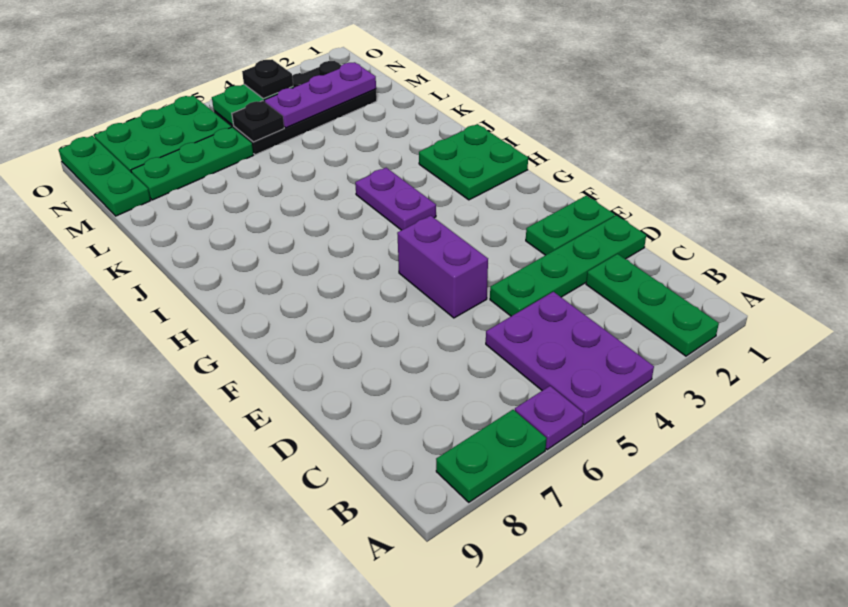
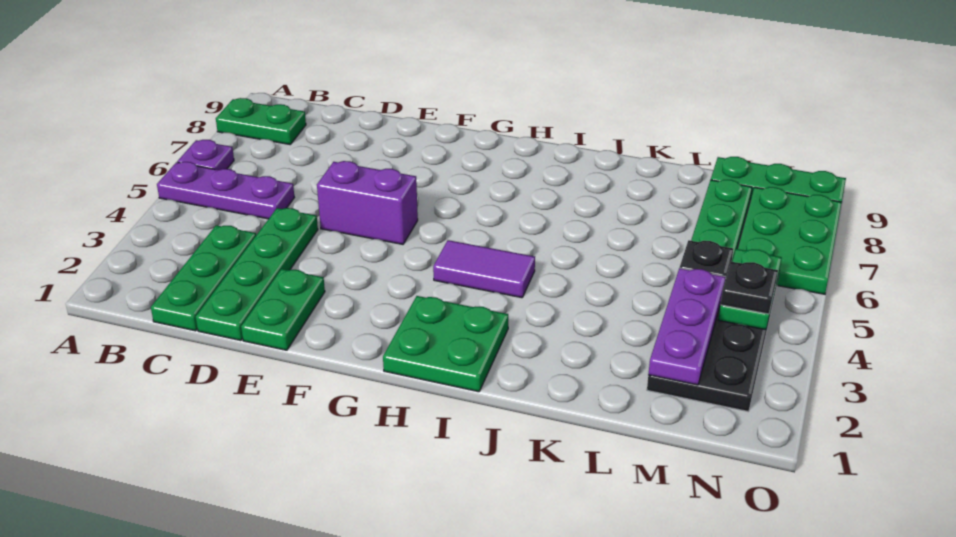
green 1x3 plate [586,254,719,356] -> green 1x3 plate turned to [151,225,256,331]
purple 2x3 plate [486,292,654,425] -> purple 1x3 plate [157,162,294,219]
green 1x2 plate [436,410,547,502] -> green 1x2 plate turned to [216,98,306,144]
purple 1x2 plate [355,168,436,230] -> purple 1x2 tile [433,240,535,298]

